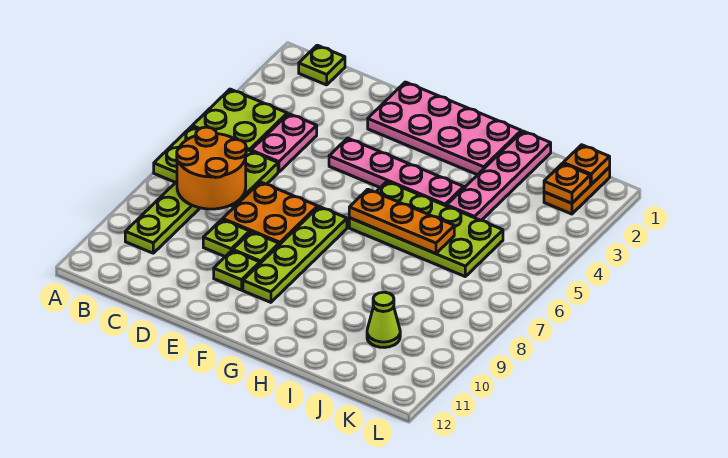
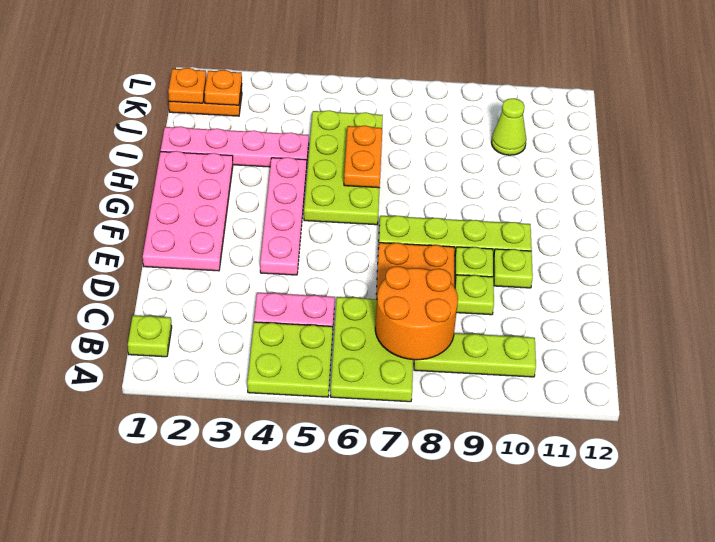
orange 1x3 plate [349,189,454,254] -> orange 1x2 plate [344,126,382,188]

